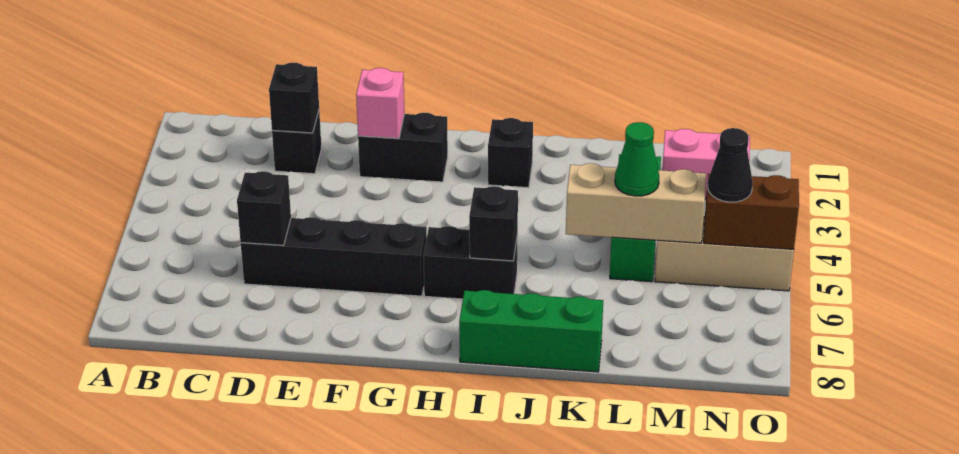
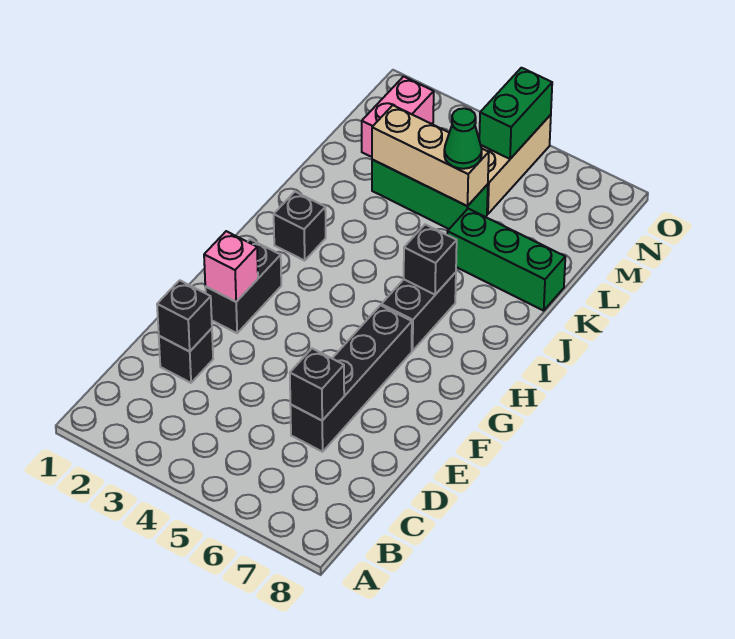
green 1x3 brick [459,290,603,372] -> green 1x3 brick turned to [447,209,565,311]
tan 1x3 brick [566,163,706,243] -> tan 1x3 brick turned to [372,105,489,206]
brown 1x2 brick [704,173,799,249] -> green 1x2 brick [479,68,552,159]
black 1x1 cone [708,128,753,202] -> none

